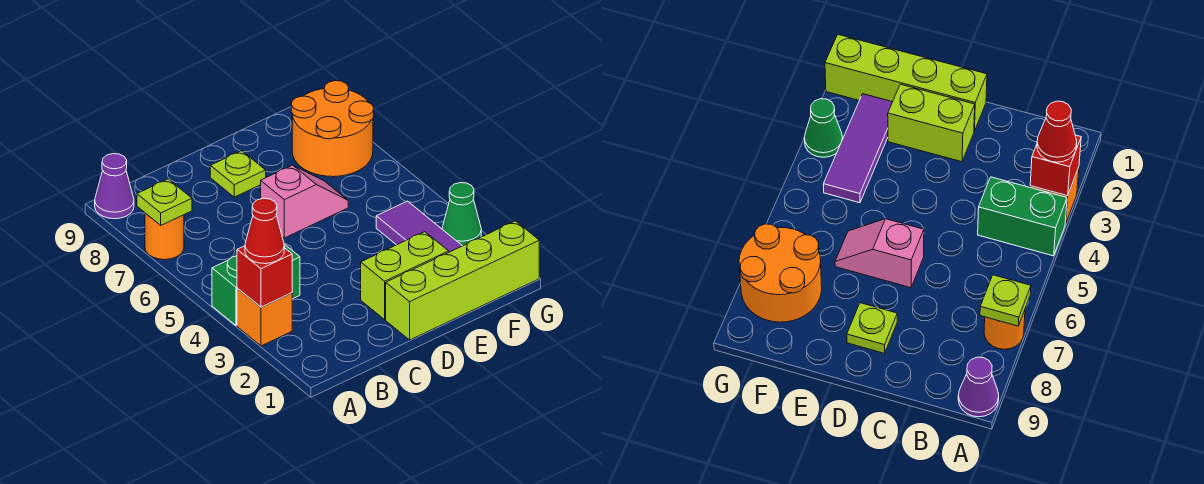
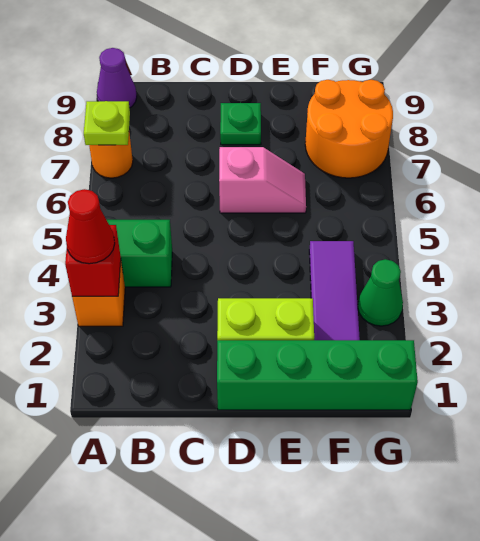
lime 1x4 brick [386,221,539,340] -> green 1x4 brick [217,340,418,410]
lime 1x1 plate [210,151,266,197] -> green 1x1 plate [220,103,261,145]

